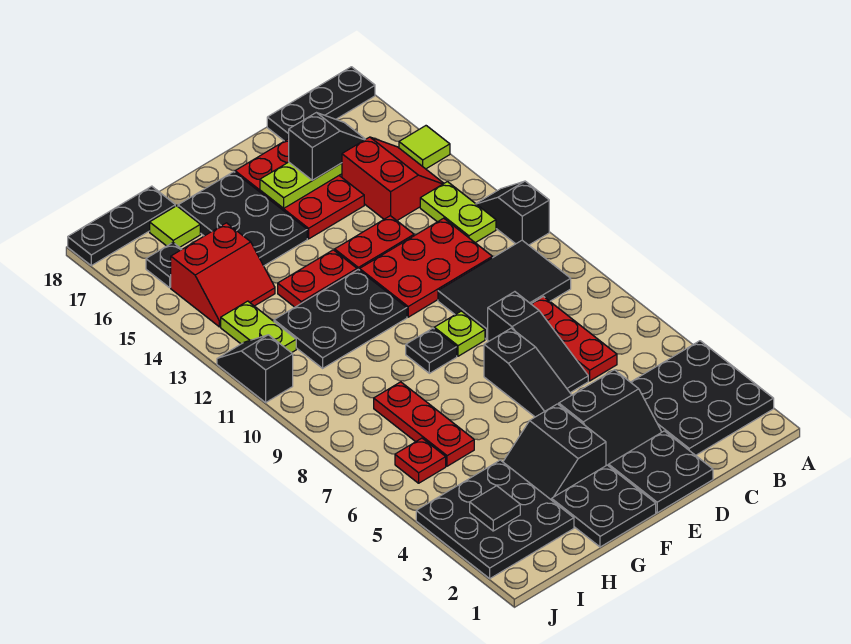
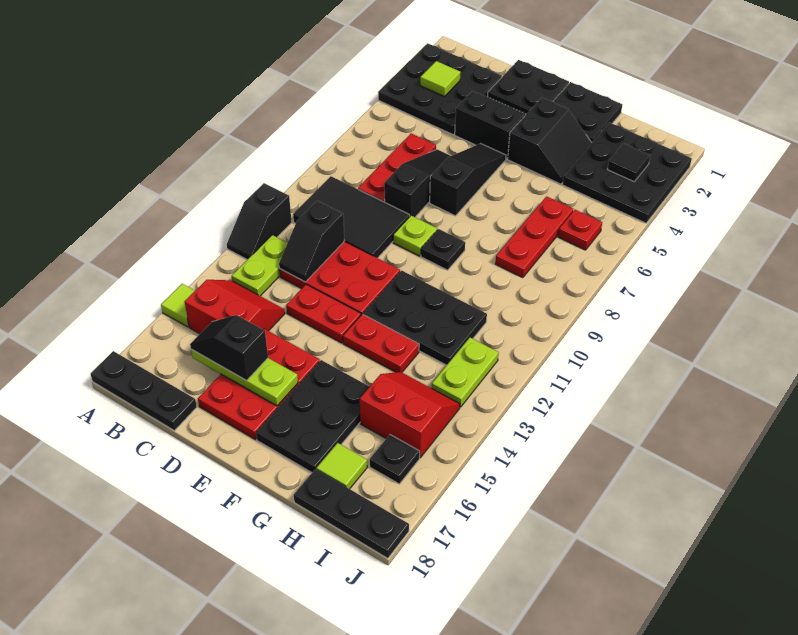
none -> lime 1x1 tile [420,61,461,97]
red 2x2 slope [342,137,444,220] -> red 2x2 slope turned to [185,280,285,334]
black 1x2 slope [217,335,293,402] -> black 1x2 slope moved to [279,201,344,282]

